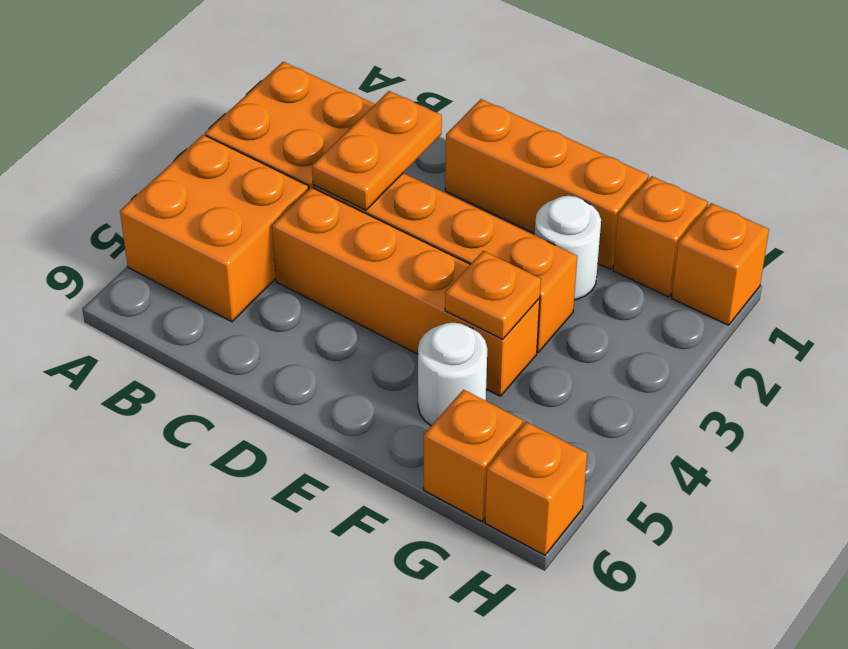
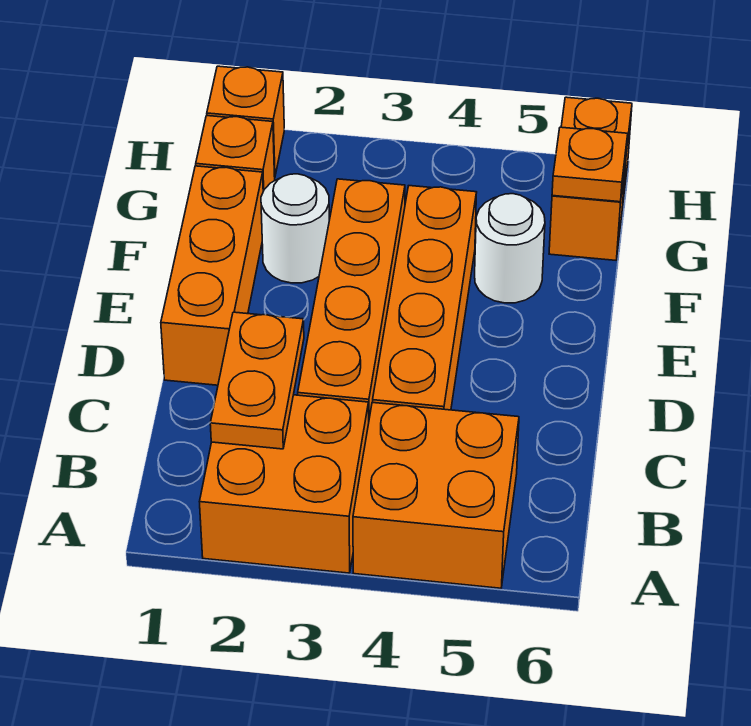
orange 1x2 plate [312,91,442,210] -> orange 1x2 plate turned to [210,312,304,449]
orange 1x1 plate [445,251,541,339] -> orange 1x1 plate moved to [552,127,628,202]

